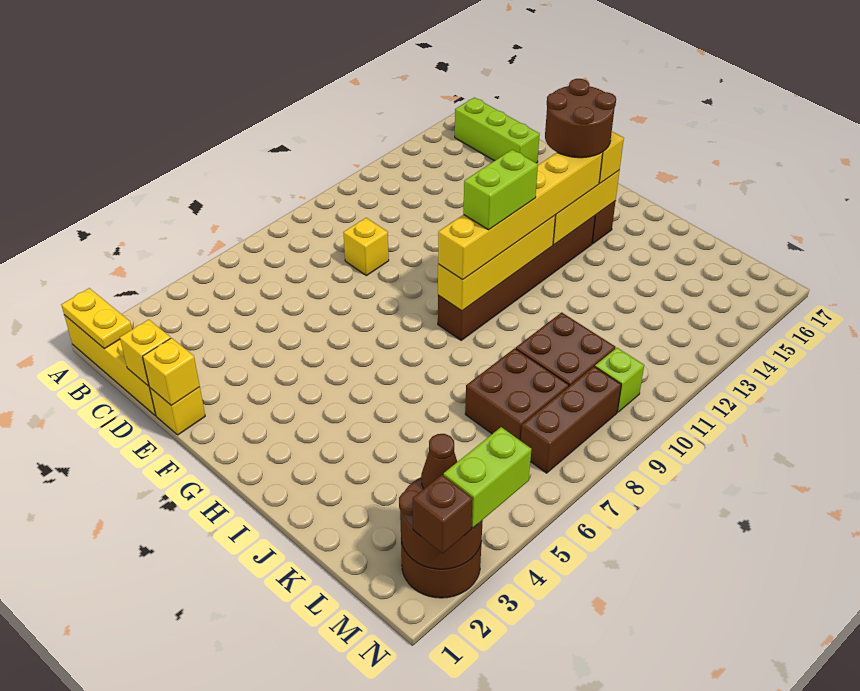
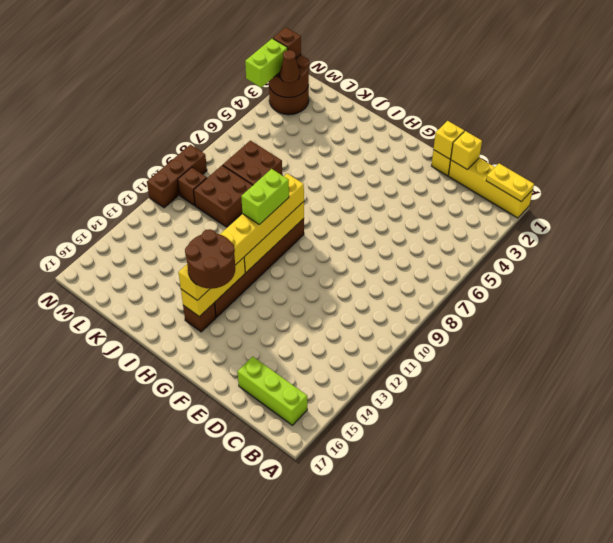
yellow 1x1 brick [343,218,389,276] -> none
brown 1x3 brick [521,367,621,473] -> brown 1x3 brick moved to [147,145,207,208]
lime 1x1 brick [595,348,644,412] -> brown 1x1 brick [178,167,207,205]

